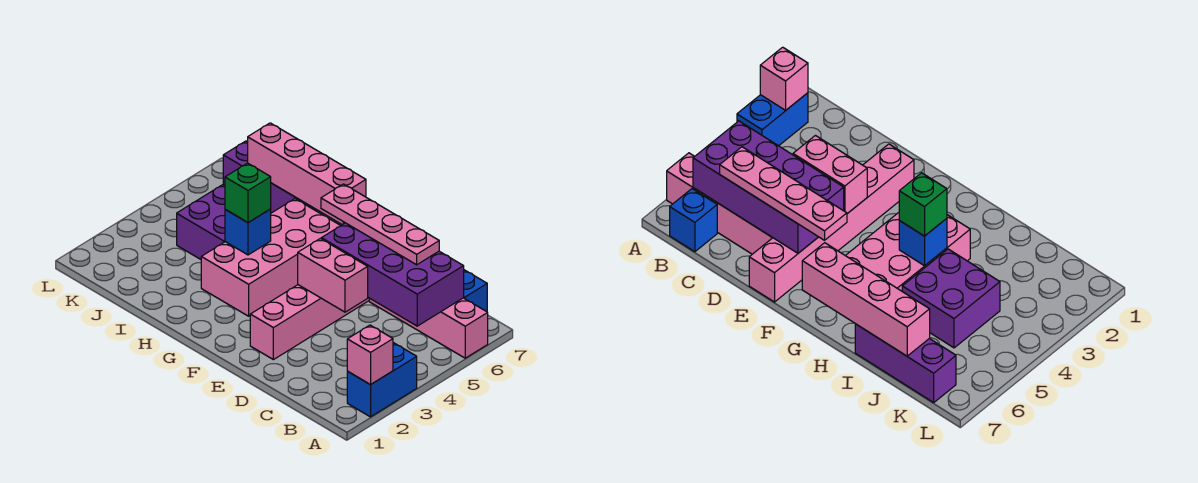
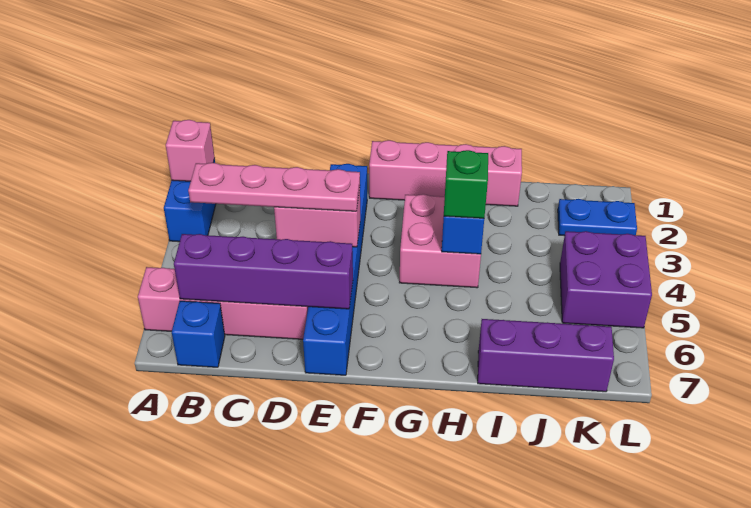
purple 2x4 brick [321,223,464,326] -> purple 1x4 brick [174,234,353,309]
pink 1x4 plate [321,184,439,265] -> pink 1x4 plate moved to [188,163,360,211]
pink 1x6 brick [250,285,369,360] -> blue 1x6 brick [303,164,367,375]
pink 2x4 brick [201,199,341,316] -> pink 2x2 brick [399,194,481,288]
pink 1x4 brick [248,123,366,225] -> pink 1x4 brick moved to [369,140,522,206]
purple 2x2 brick [177,185,225,259] -> purple 2x2 brick moved to [560,231,652,328]
none -> blue 1x2 plate [558,199,637,236]

